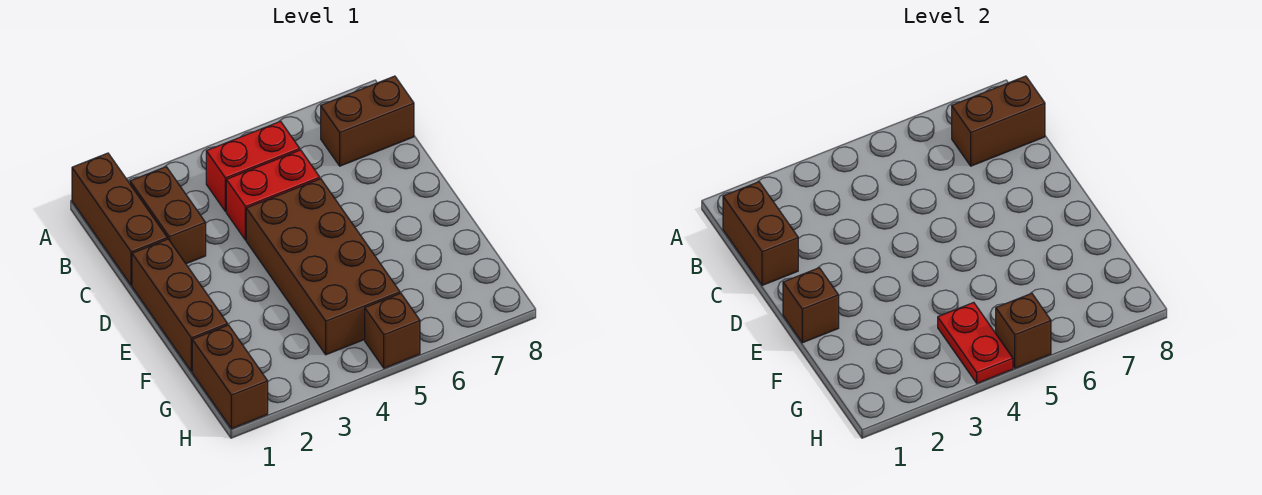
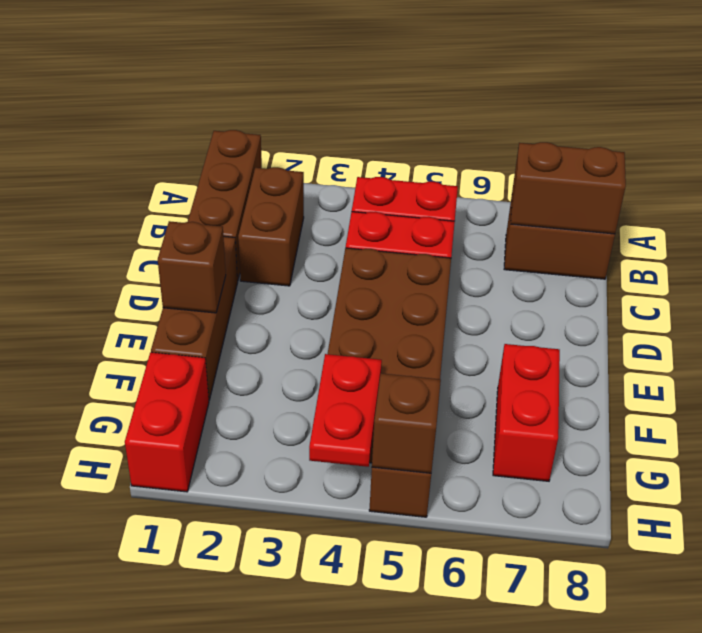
brown 1x2 brick [723,182,798,285] -> none
none -> red 1x2 brick [493,344,560,481]
brown 1x2 brick [192,325,268,429] -> red 1x2 brick [125,352,209,492]

